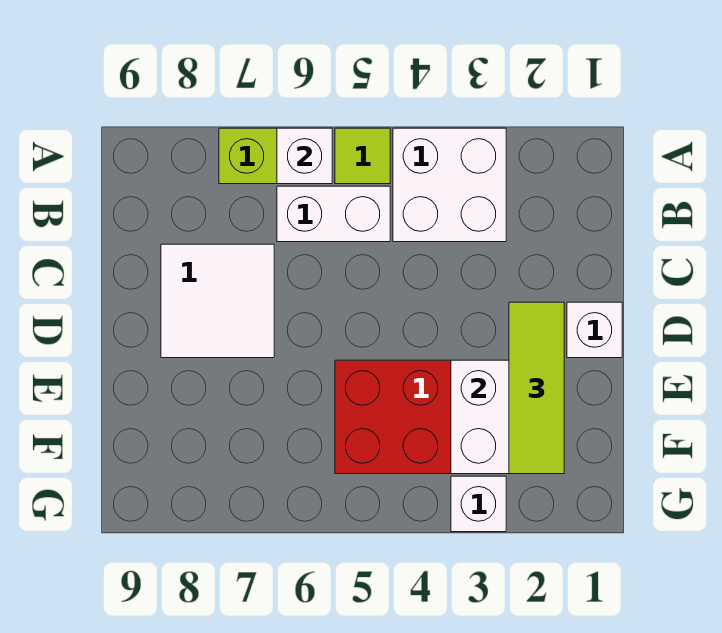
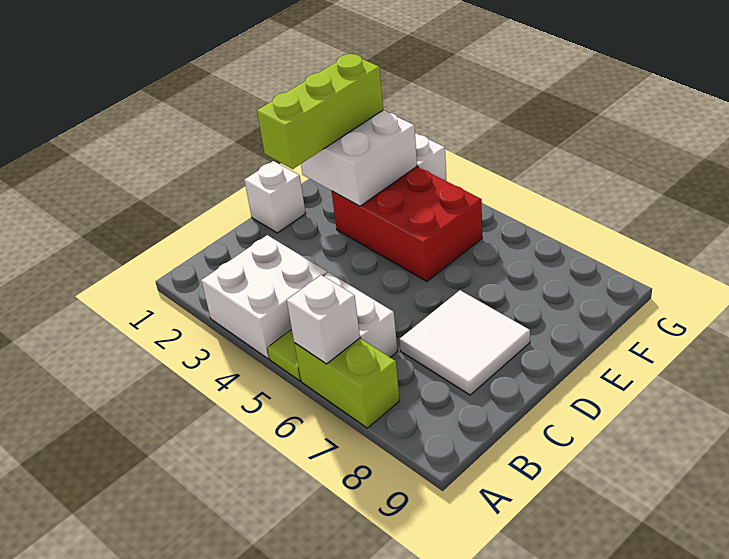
lime 1x3 tile [509,302,564,474] -> lime 1x3 brick [257,54,383,169]

